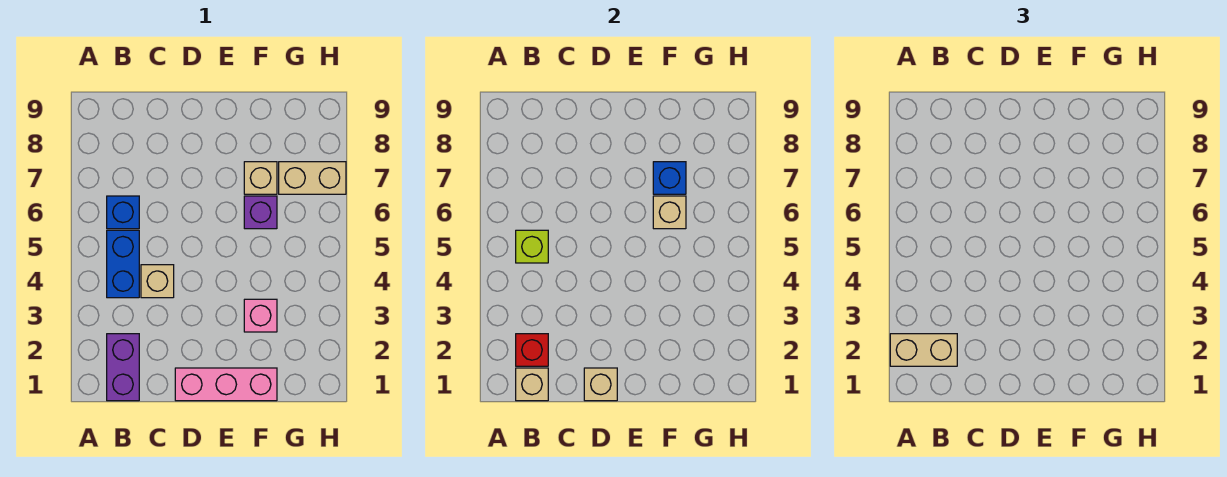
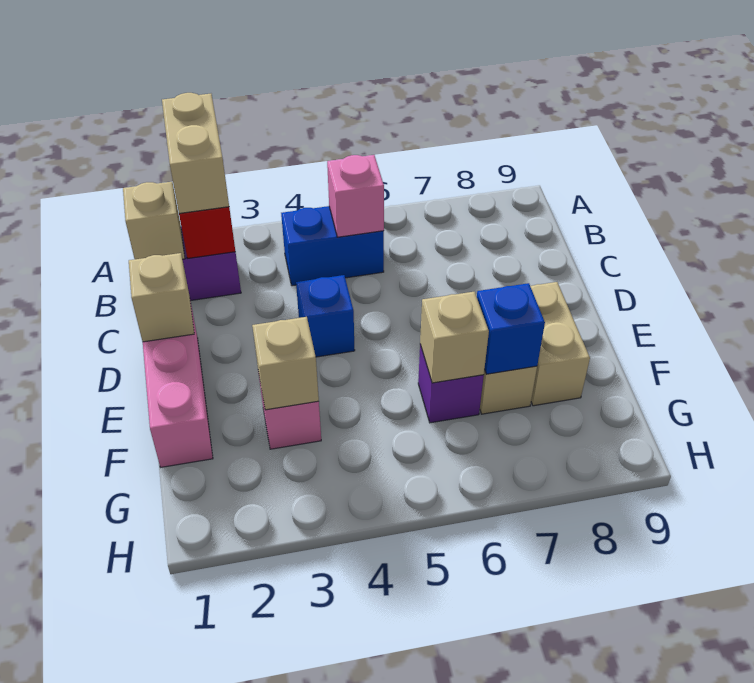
lime 1x1 brick [516,230,548,263] -> pink 1x1 brick [327,155,384,237]
blue 1x1 brick [107,196,139,229] -> blue 1x1 brick moved to [296,275,355,357]
tan 1x1 brick [141,265,174,298] -> tan 1x1 brick moved to [252,317,319,410]
tan 1x2 brick [279,162,346,194] -> tan 1x2 brick moved to [530,282,590,406]

